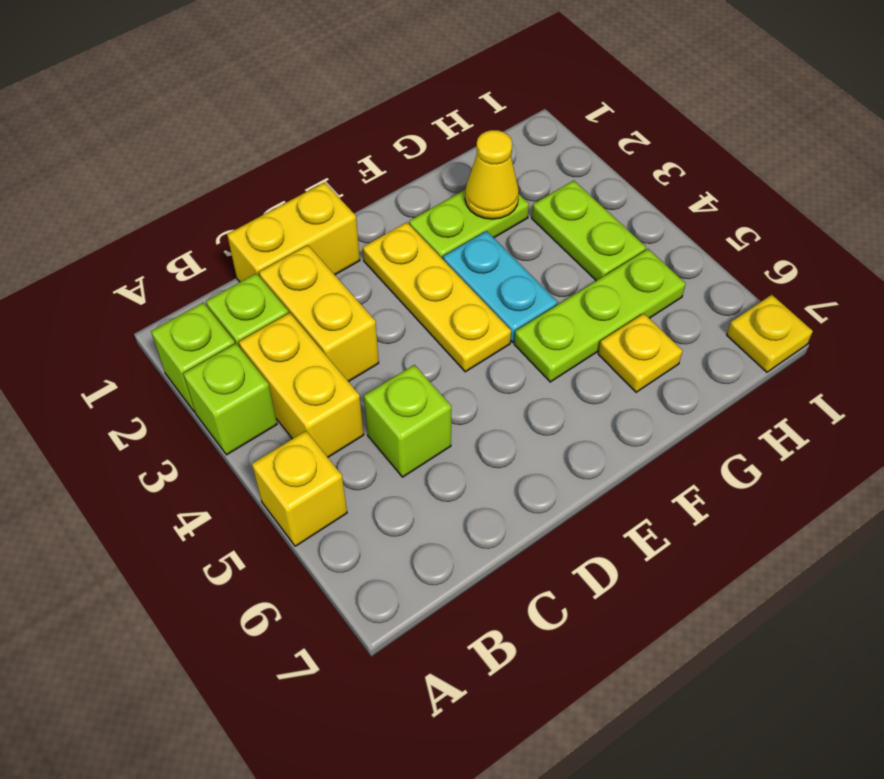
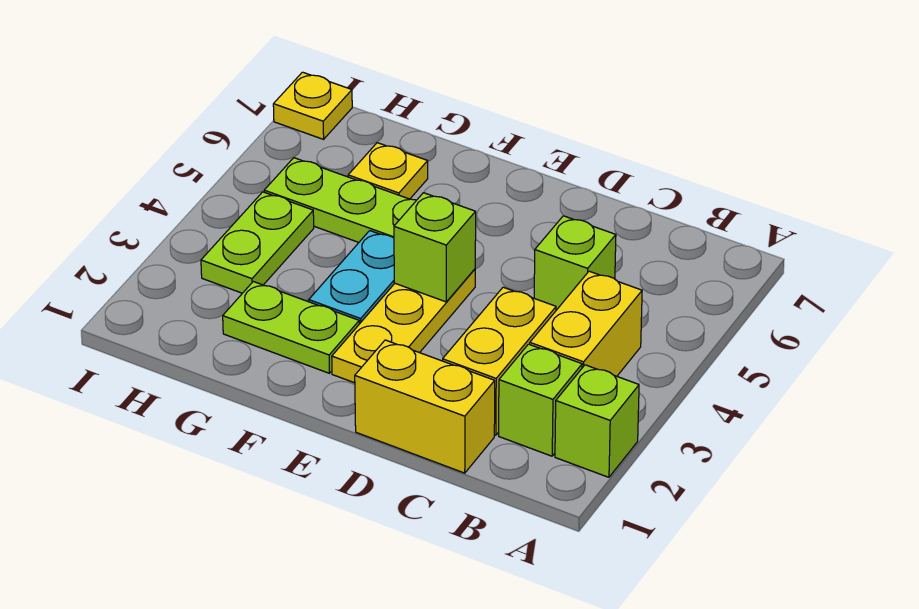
lime 1x1 brick [183,343,277,455] -> lime 1x1 brick moved to [394,193,476,302]
yellow 1x1 brick [252,431,347,546] -> none
yellow 1x1 cone [465,130,519,219] -> none

